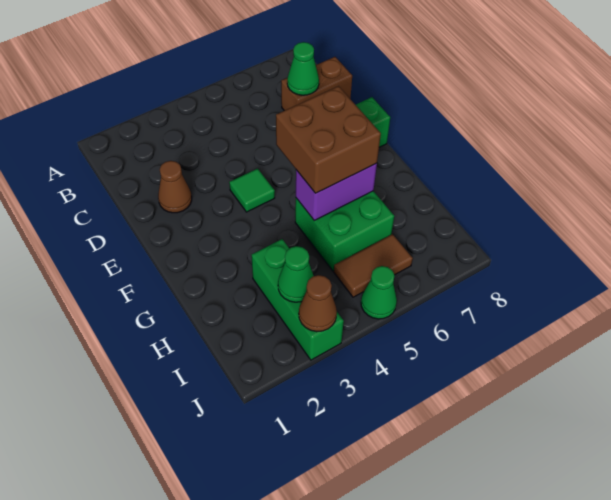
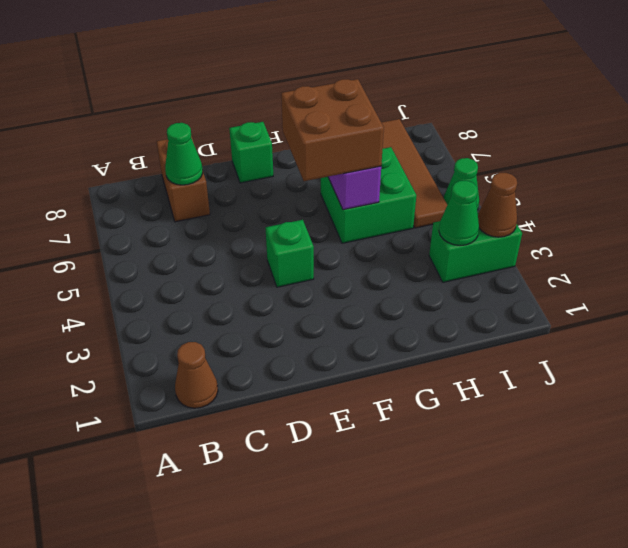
brown 1x1 cone [158,161,192,213] -> brown 1x1 cone moved to [175,342,218,408]
green 1x1 tile [229,169,275,212] -> green 1x1 brick [266,220,314,287]
green 1x3 brick [252,239,344,360] -> green 1x2 brick [429,221,522,282]
brown 1x2 tile [334,234,413,297] -> brown 1x4 tile [381,119,447,228]

